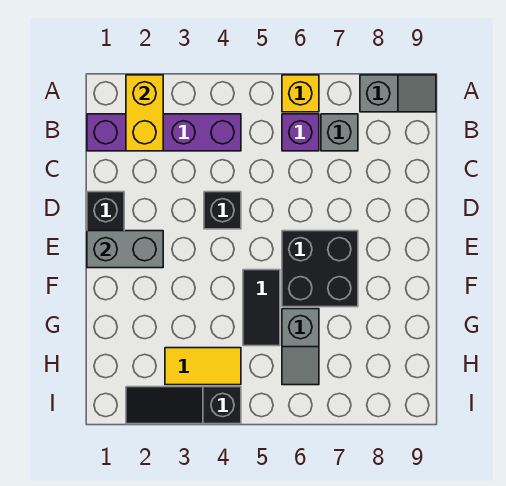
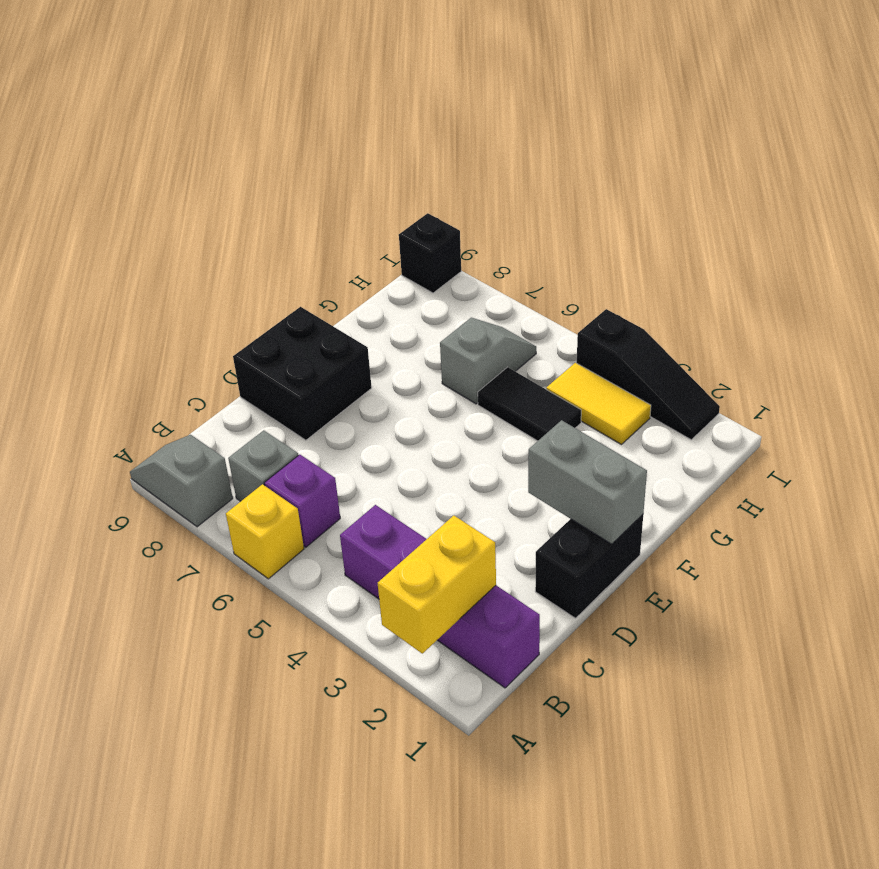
black 1x1 brick [204,192,241,229] -> black 1x1 brick moved to [399,213,461,293]
black 2x2 brick [282,231,358,307] -> black 2x2 brick moved to [233,307,372,440]
black 1x2 tile [243,270,280,346] -> black 1x2 tile turned to [478,367,581,441]

